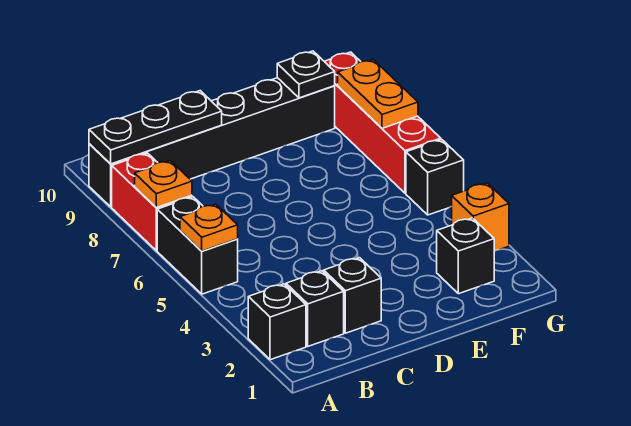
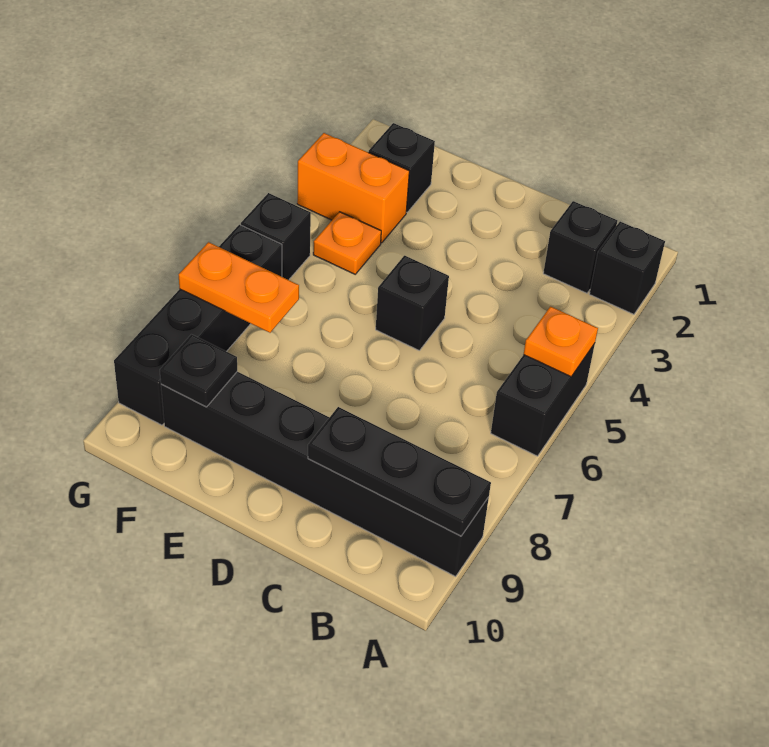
red 1x2 brick [112,153,192,251] -> none
orange 1x1 plate [135,161,192,208] -> orange 1x1 plate moved to [313,212,381,274]
black 1x1 brick [324,258,381,333] -> black 1x1 brick moved to [376,256,449,351]
orange 1x1 brick [452,183,509,251] -> orange 1x2 brick [297,133,409,243]
red 1x4 brick [324,52,441,193] -> black 1x4 brick [114,225,282,425]
orange 1x2 plate [338,60,418,128] -> orange 1x2 plate turned to [179,242,299,333]

